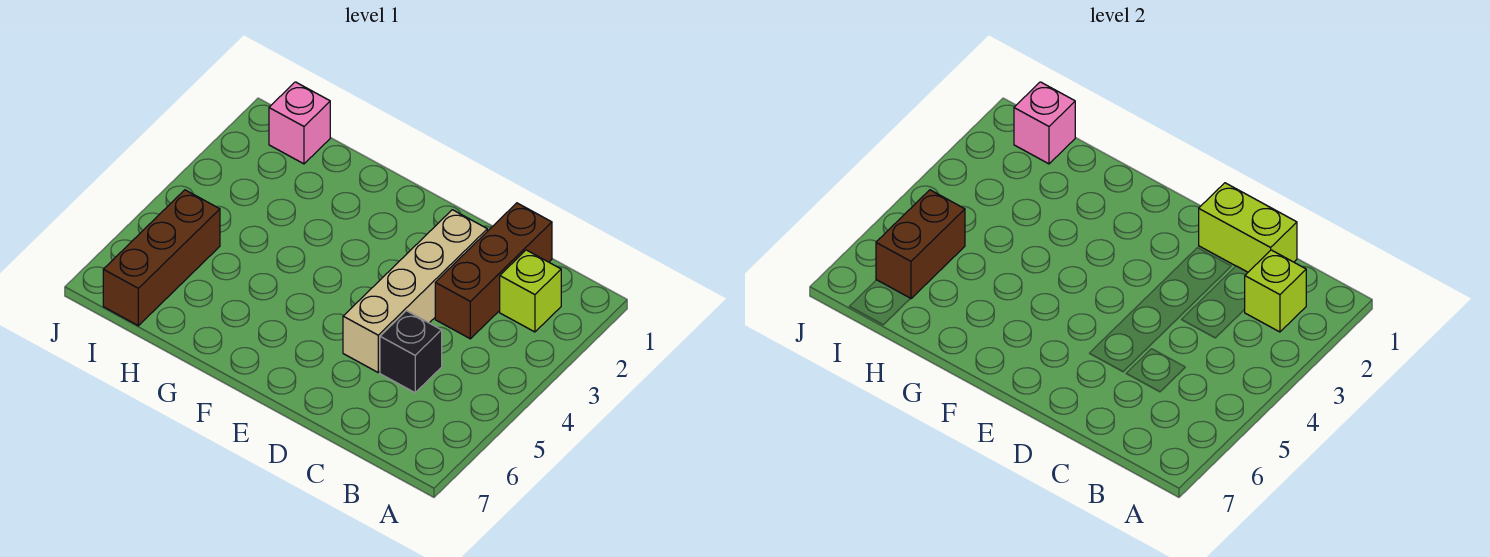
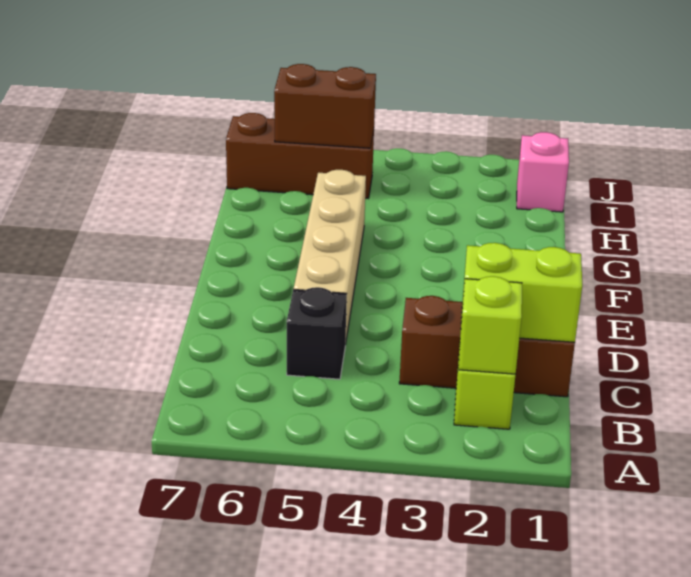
lime 1x2 brick [1199,183,1297,272] -> lime 1x2 brick turned to [461,243,582,342]
tan 1x4 brick [343,210,487,372] -> tan 1x4 brick turned to [294,170,366,345]
pink 1x1 brick [1014,82,1075,164] -> none

